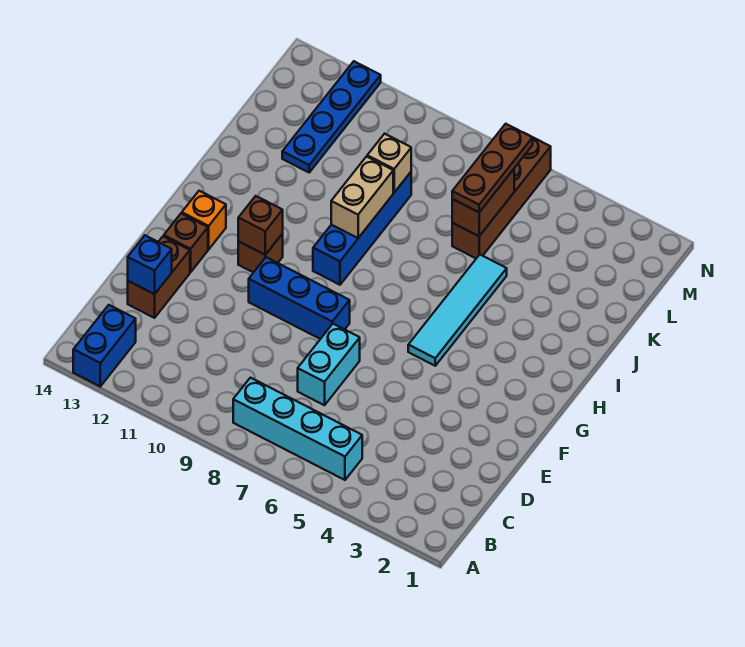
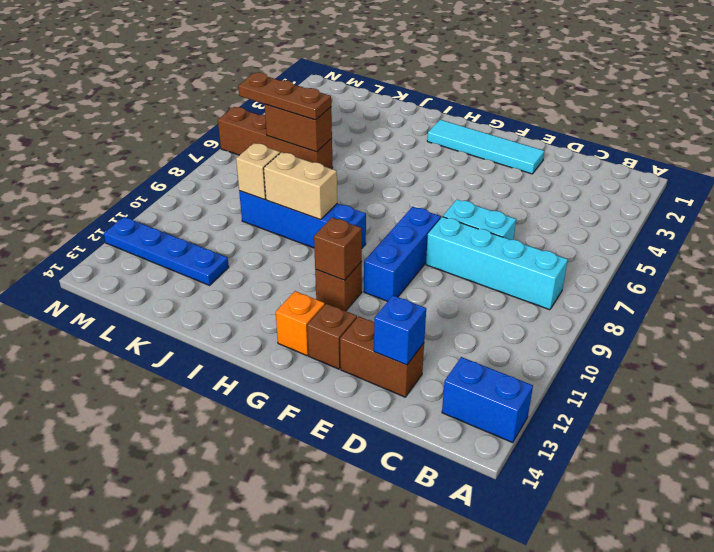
cyan 1x4 brick [233,378,362,480] -> cyan 1x4 brick turned to [426,217,568,310]
cyan 1x4 tile [408,255,507,366] -> cyan 1x4 tile moved to [427,120,544,174]

